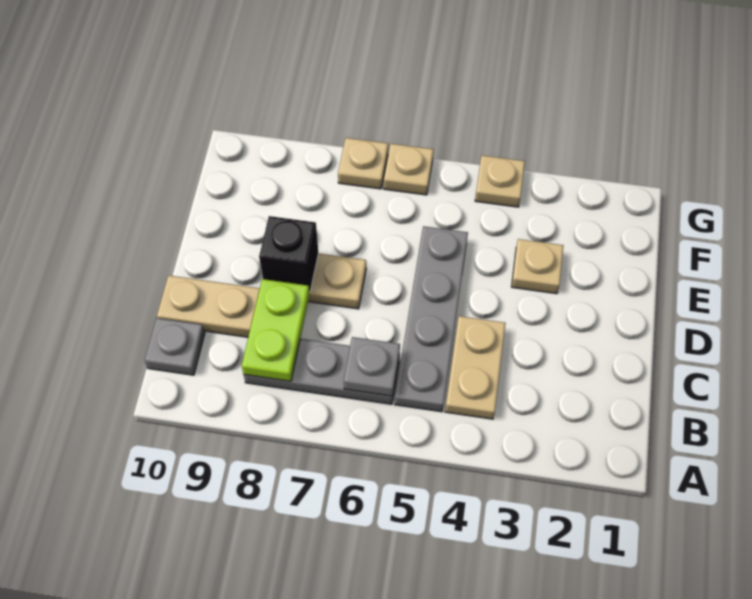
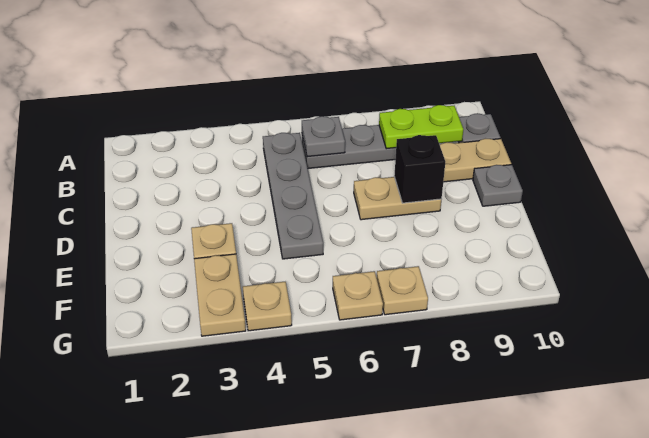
tan 1x2 plate [445,316,506,419] -> tan 1x2 plate moved to [194,254,246,336]
lime 1x2 plate [242,279,310,381] -> lime 1x2 plate turned to [379,105,463,149]
none -> grey 1x1 plate [473,165,523,206]

